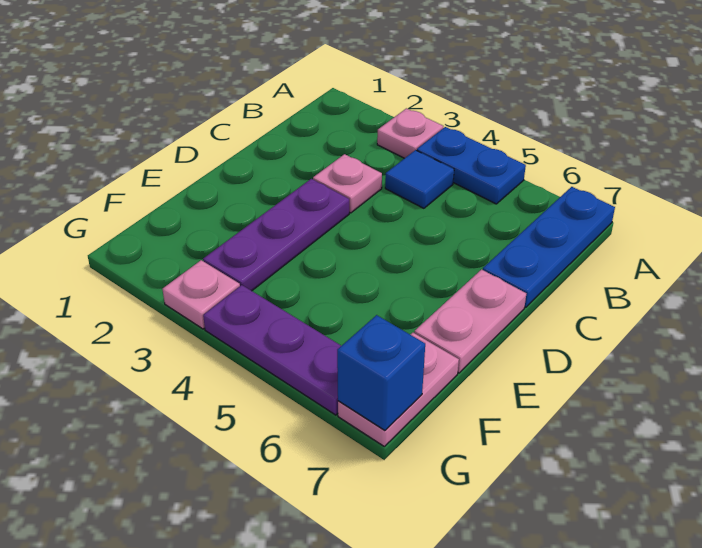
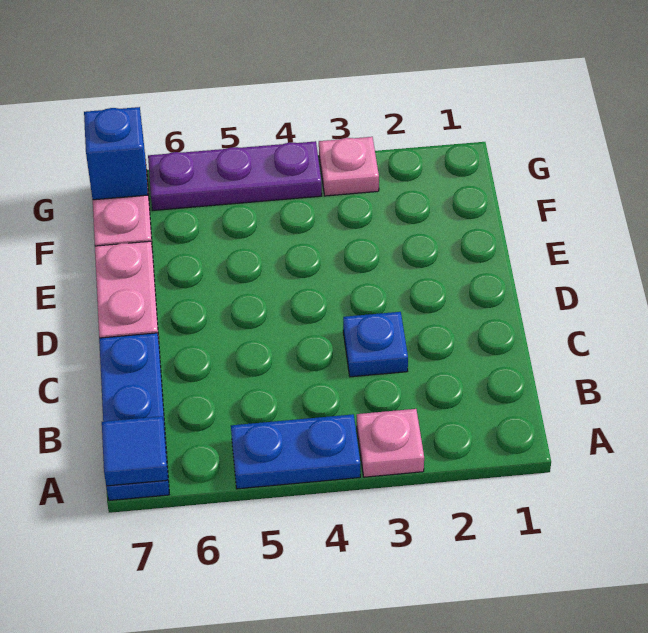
blue 1x1 tile [385,150,454,208] -> blue 1x1 tile moved to [102,416,168,486]
pink 1x1 plate [313,154,382,213] -> blue 1x1 plate [343,312,408,377]
purple 1x3 plate [203,179,349,291] -> none

